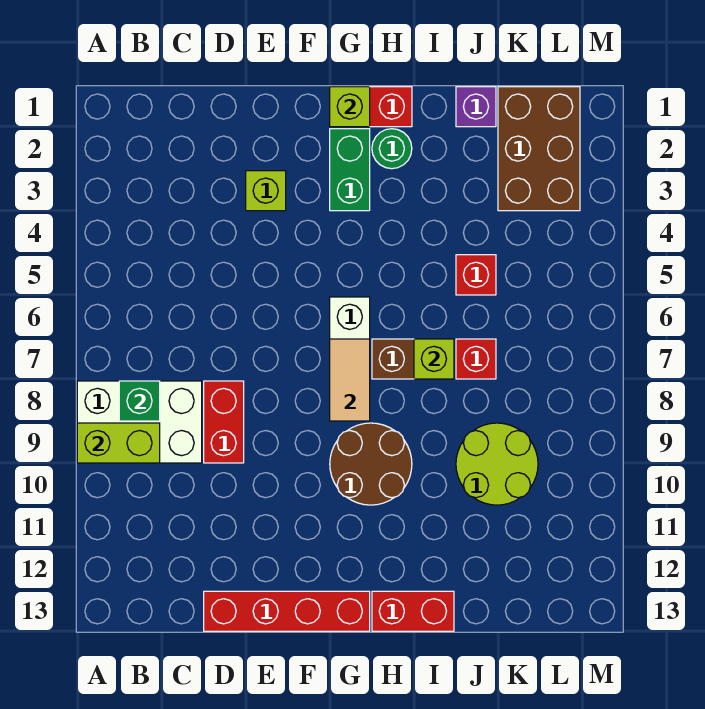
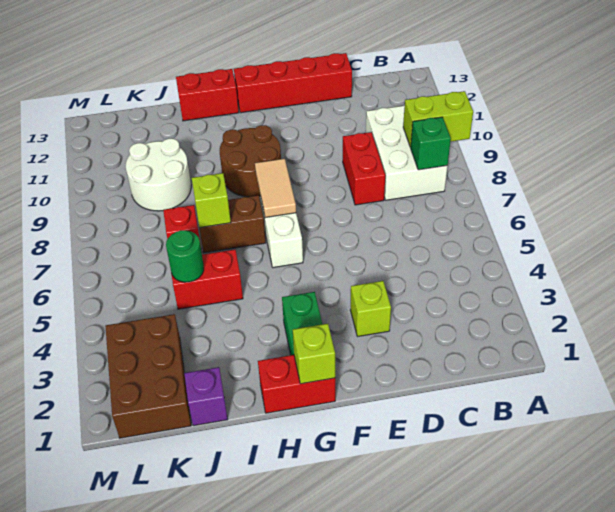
white 2x3 brick [77,381,202,463] -> white 2x3 brick turned to [366,106,447,200]
green 1x1 round brick [372,129,412,169] -> green 1x1 round brick moved to [166,230,204,282]
red 1x1 brick [456,255,496,295] -> red 1x2 brick [172,250,243,309]
lime 2x2 round brick [456,423,538,505] -> white 2x2 round brick [126,139,191,211]

